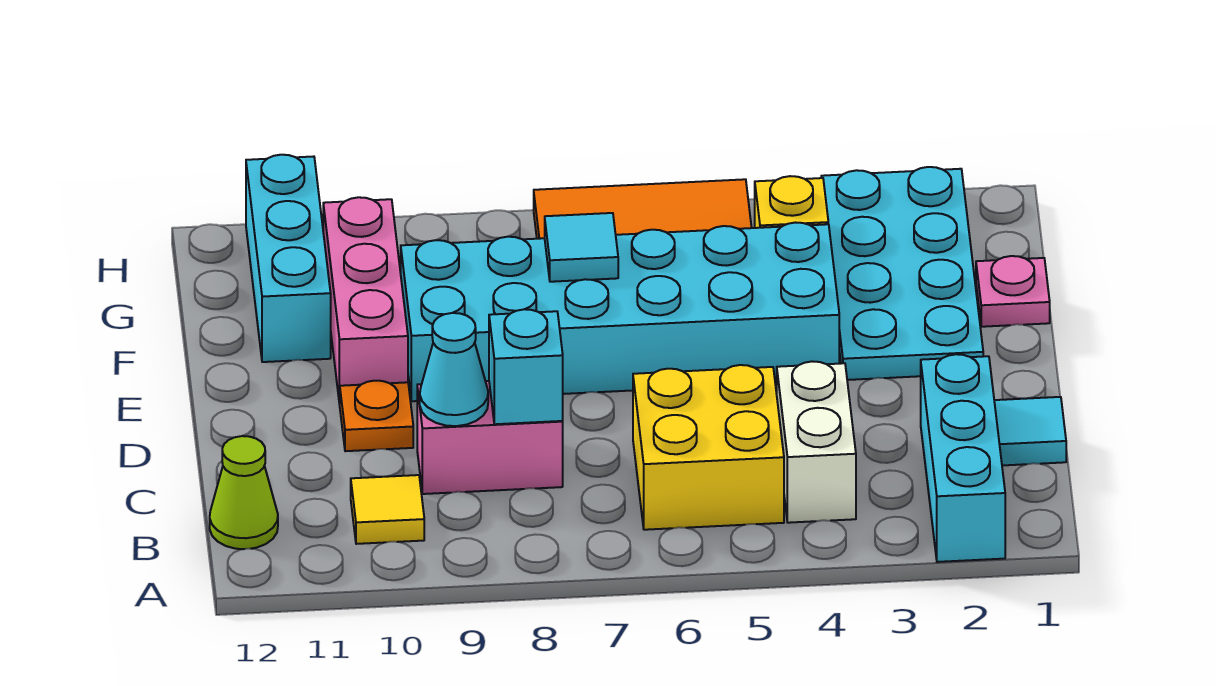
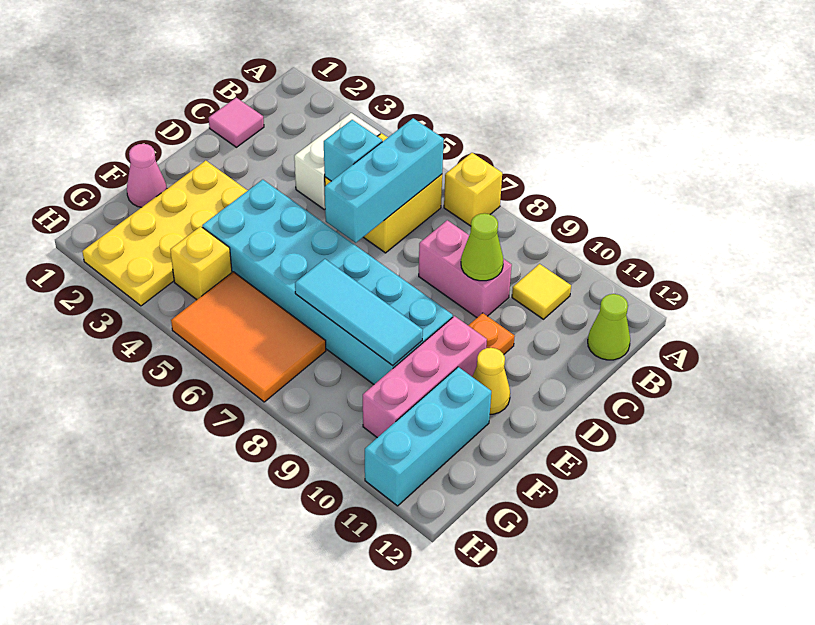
cyan 1x3 brick [921,354,1005,562] -> cyan 1x3 brick moved to [325,118,444,243]
none -> yellow 1x1 brick [444,153,502,226]
cyan 1x1 tile [994,397,1066,465] -> pink 1x1 tile [209,98,264,147]
cyan 1x1 brick [489,309,563,424] -> cyan 1x1 brick moved to [324,120,382,181]
cyan 1x1 cone [420,313,488,426] -> lime 1x1 cone [461,213,503,281]
cyan 2x4 plate [821,167,983,380] -> yellow 2x4 plate [82,161,248,306]
none -> yellow 1x1 cone [472,348,510,414]
pink 1x1 plate [976,256,1050,327] -> pink 1x1 cone [127,144,167,207]
cyan 1x1 tile [545,213,618,282] -> cyan 1x3 tile [295,259,423,366]

